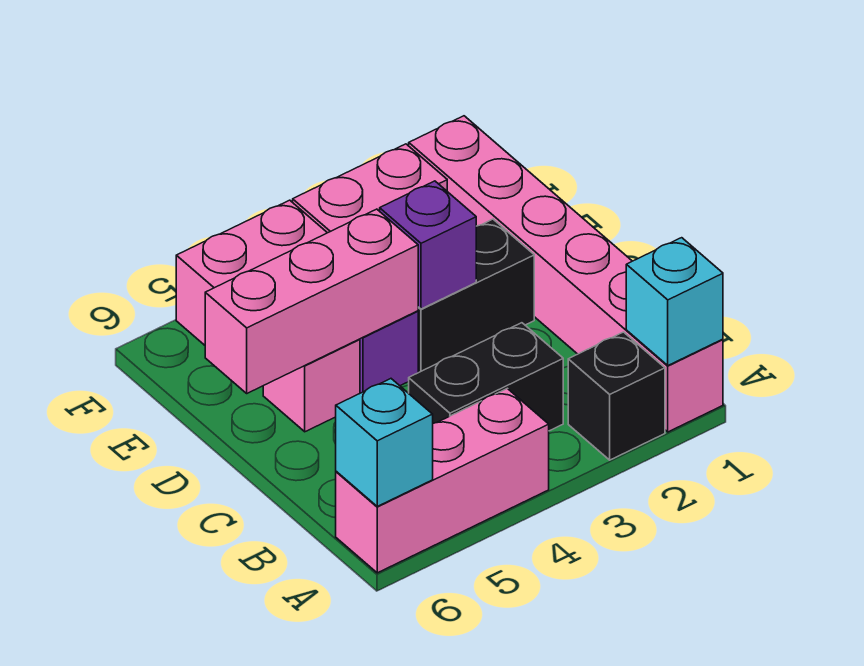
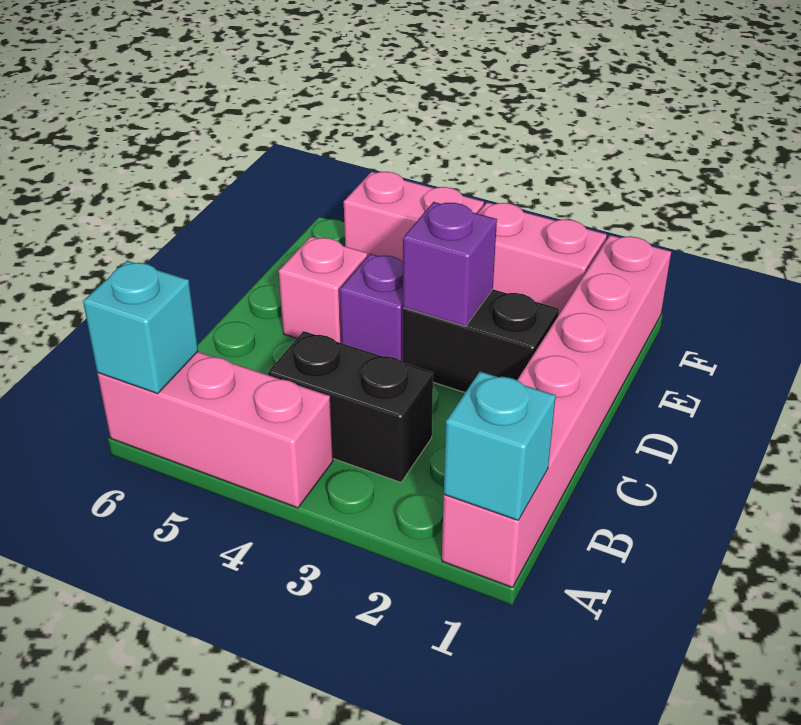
black 1x1 brick [568,332,665,460] -> none
pink 1x3 brick [205,209,418,393] -> none

